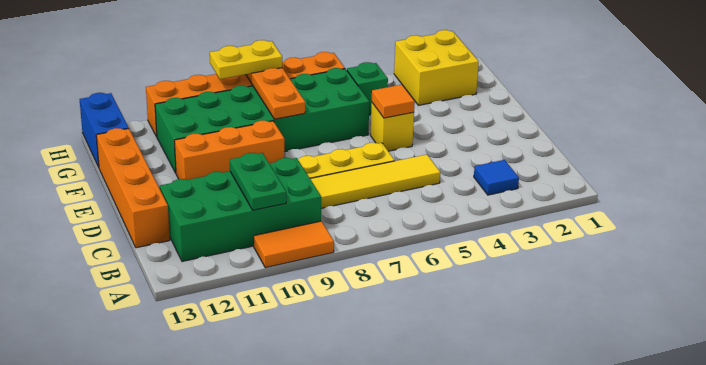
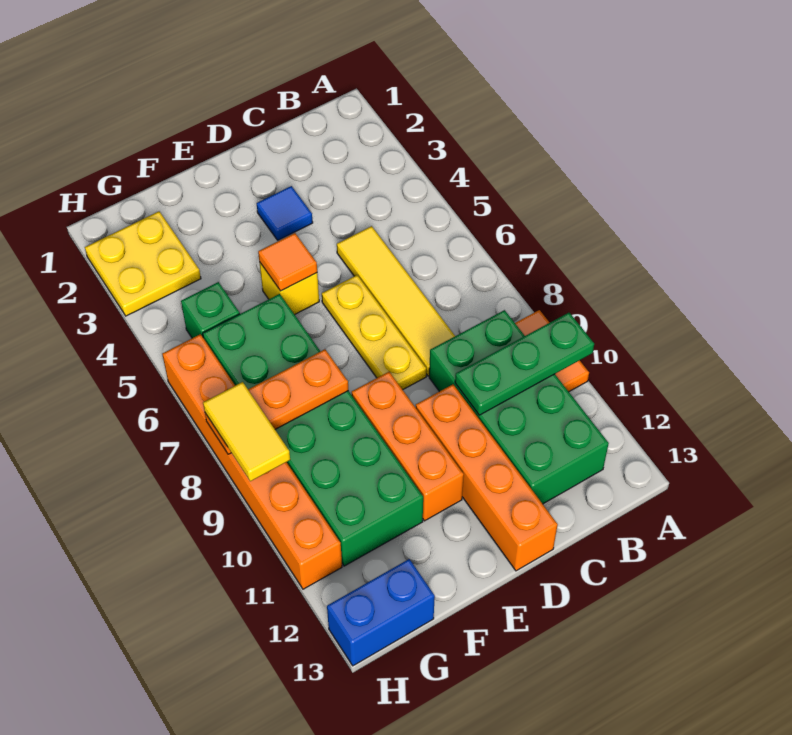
blue 1x1 tile [474,160,519,195] -> blue 1x1 tile moved to [257,186,313,240]
green 1x2 plate [230,153,286,210] -> green 1x3 plate [455,313,594,415]
orange 1x4 brick [96,128,170,248] -> orange 1x4 brick turned to [416,384,558,571]
yellow 2x2 brick [394,30,479,105] -> yellow 2x2 plate [85,211,201,316]
yellow 1x2 plate [210,40,282,79] -> yellow 1x2 tile [203,382,290,481]

